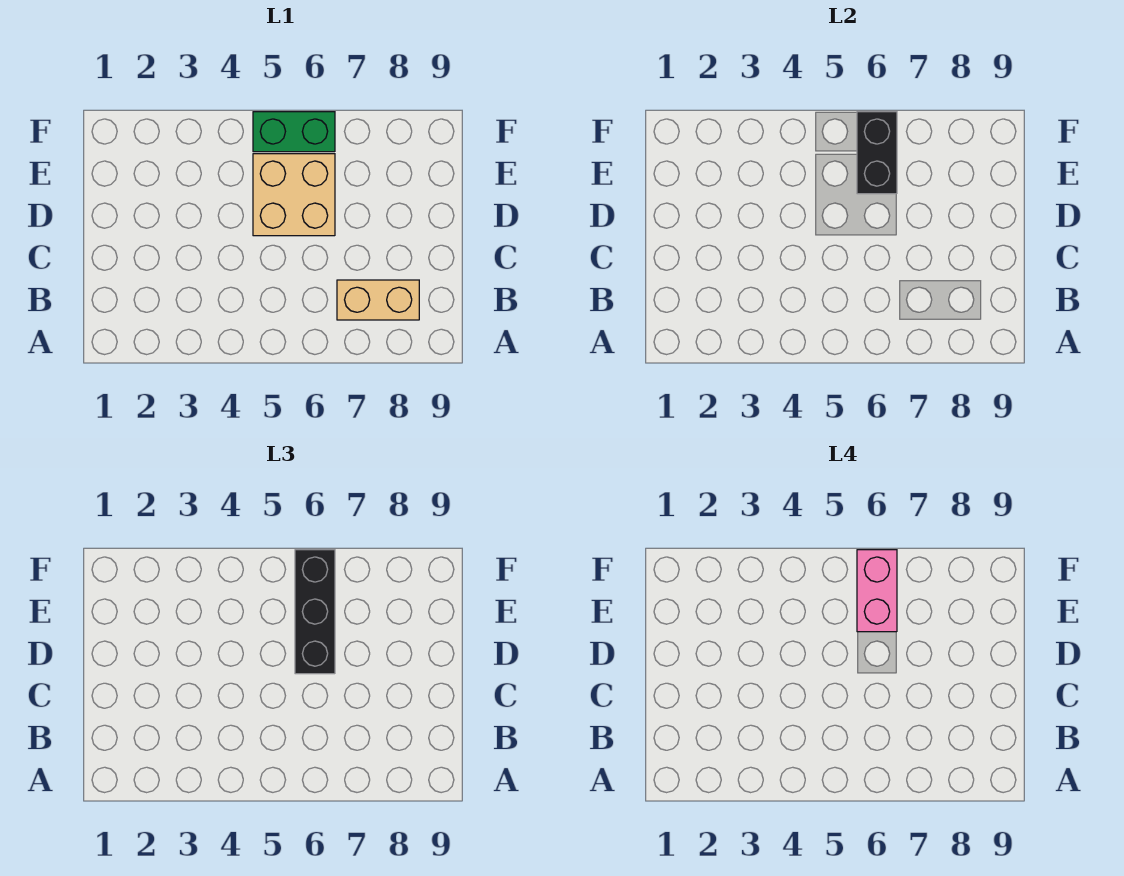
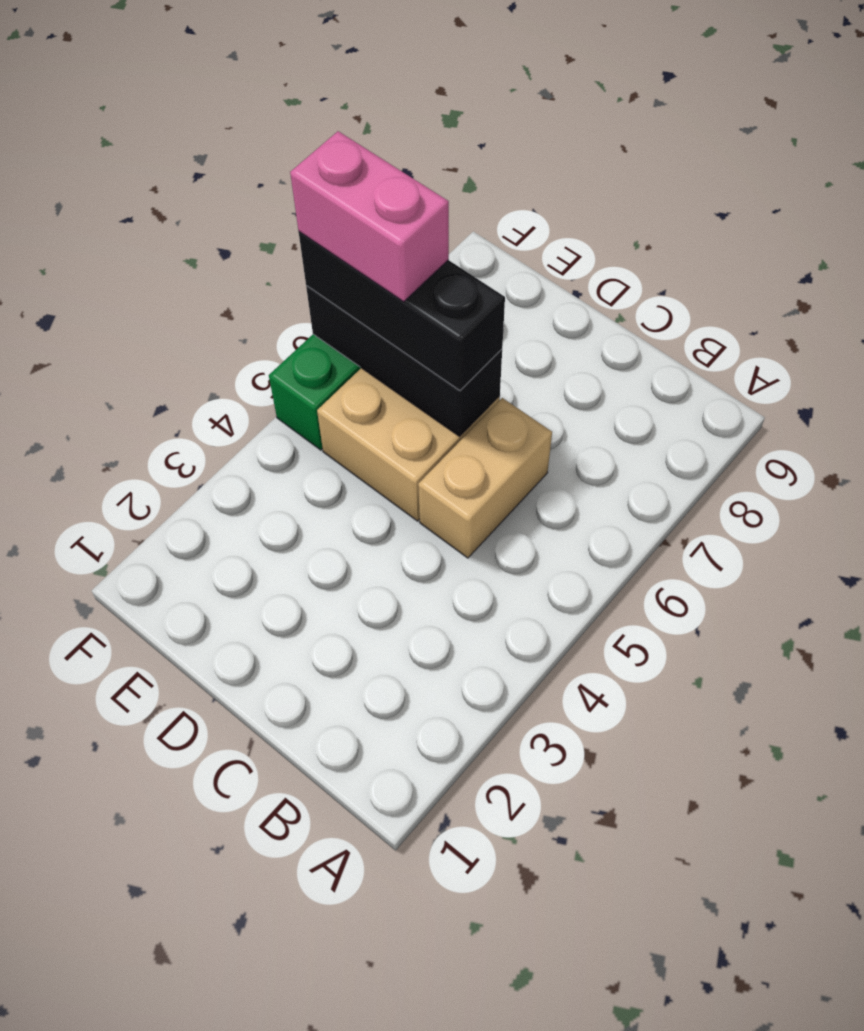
tan 1x2 brick [337,280,419,320] -> tan 1x2 brick moved to [418,398,552,558]
black 1x2 brick [857,112,897,194] -> black 1x3 brick [306,285,502,436]

